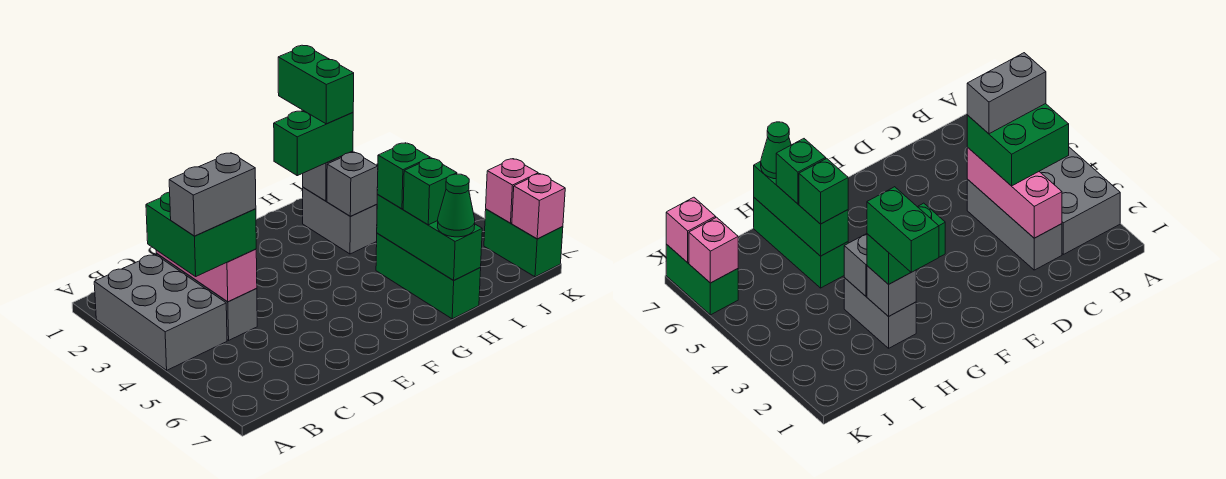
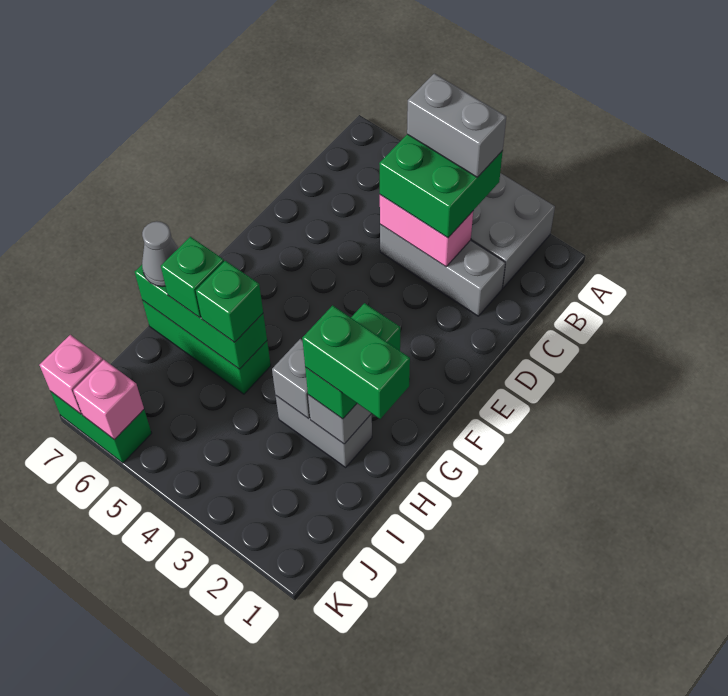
grey 1x2 brick [169,153,256,236] -> grey 1x2 brick turned to [407,73,506,177]
pink 1x3 brick [156,249,257,302] -> pink 1x2 brick [380,195,473,267]
green 1x1 cone [437,174,475,237] -> grey 1x1 cone [142,221,178,287]

